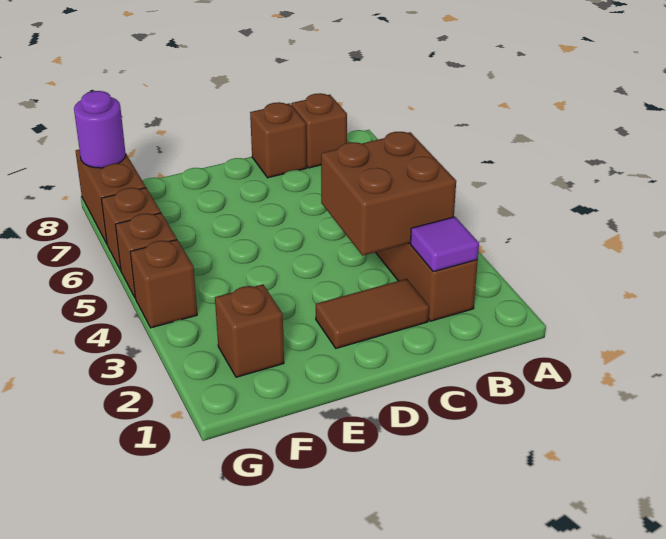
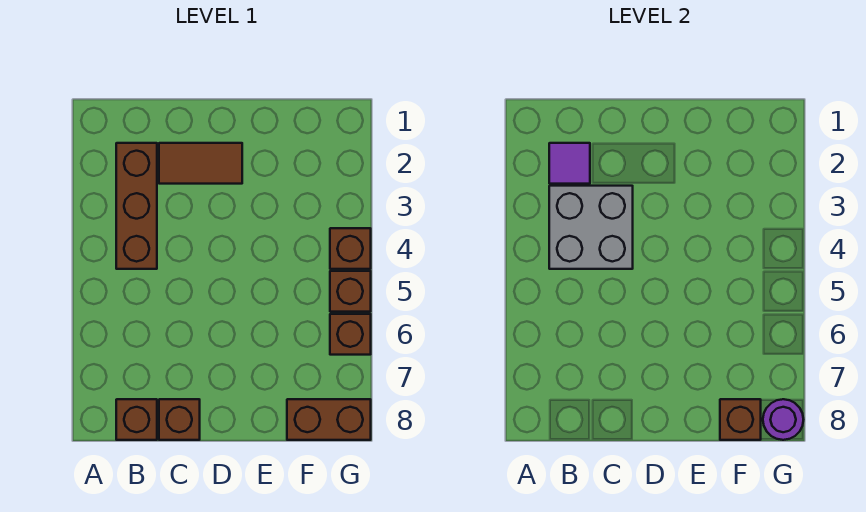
brown 2x2 brick [321,132,456,256] -> grey 2x2 brick [549,186,633,269]
brown 1x1 brick [215,284,284,377] -> brown 1x1 brick moved to [720,399,761,440]
brown 1x2 brick [76,150,146,244] -> brown 1x2 brick turned to [287,399,371,440]

